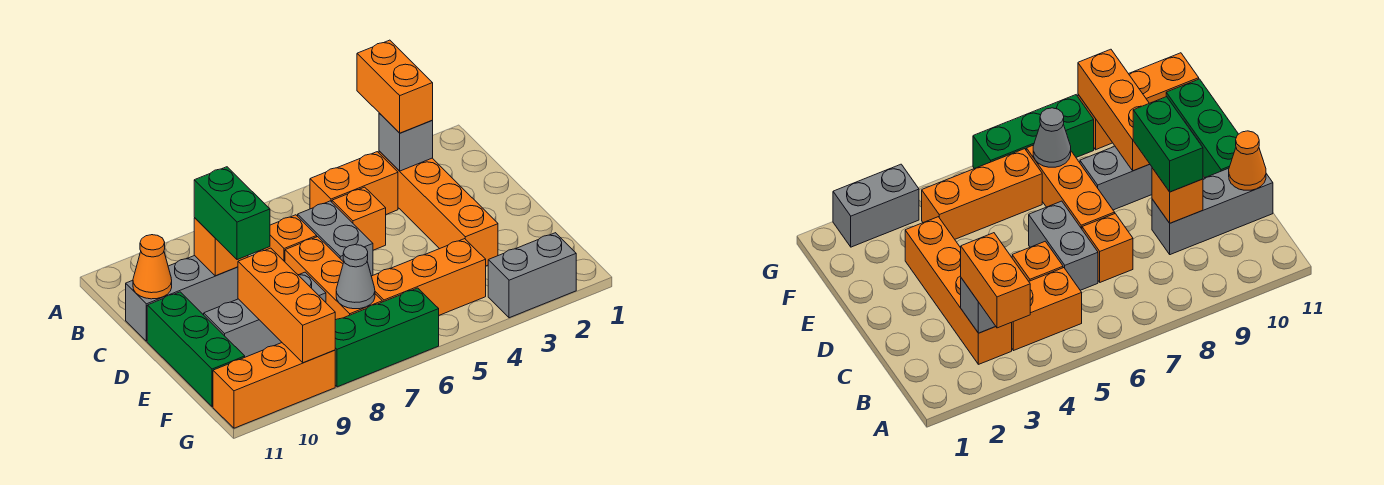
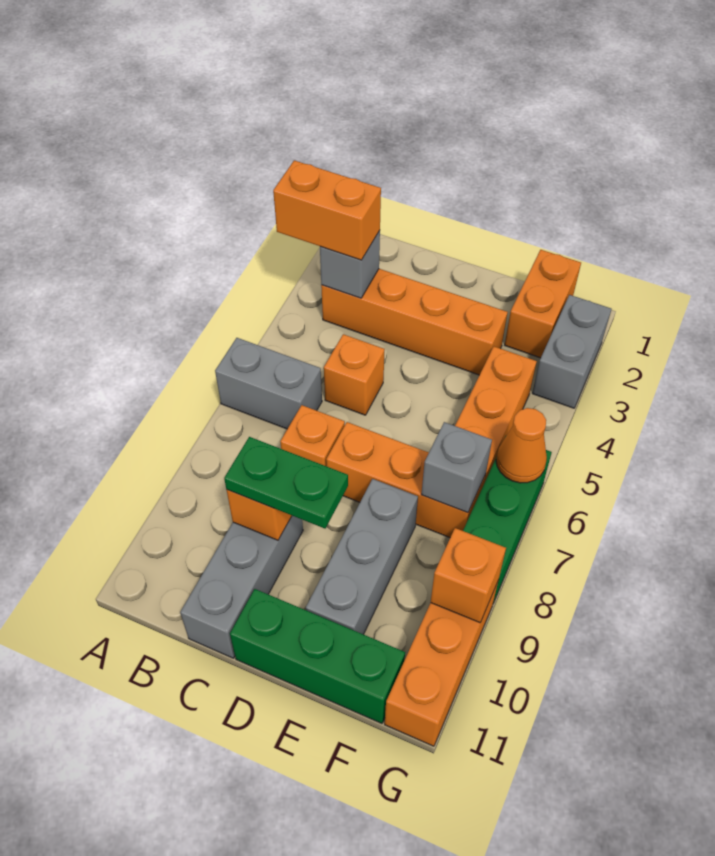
orange 1x2 brick [310,152,398,214] -> orange 1x2 brick moved to [505,250,581,358]
grey 1x2 brick [298,201,373,276] -> grey 1x2 brick moved to [215,338,322,429]
green 1x2 brick [194,167,270,260] -> green 1x2 plate [224,437,348,528]
orange 1x1 cone [133,235,172,299] -> orange 1x1 cone moved to [496,408,547,483]
orange 1x3 brick [238,248,335,363] -> orange 1x1 brick [431,528,506,623]
grey 1x1 cone [336,245,375,309] -> grey 1x1 brick [421,422,492,513]

